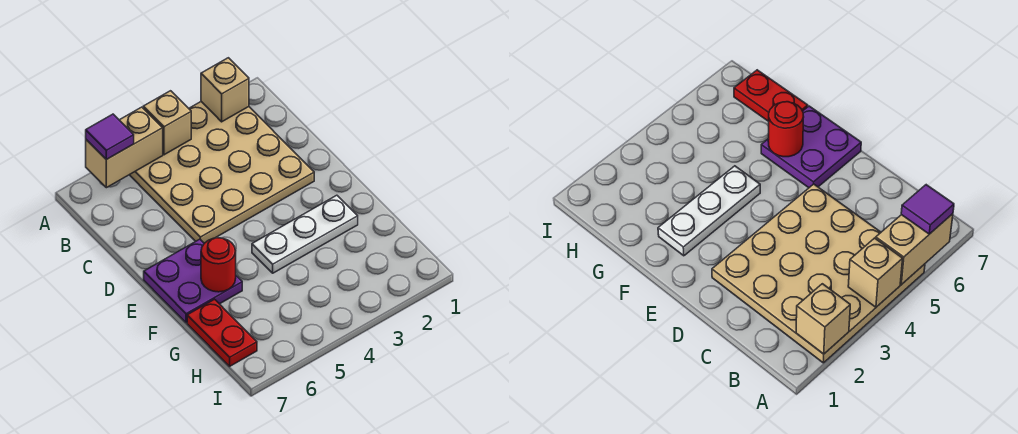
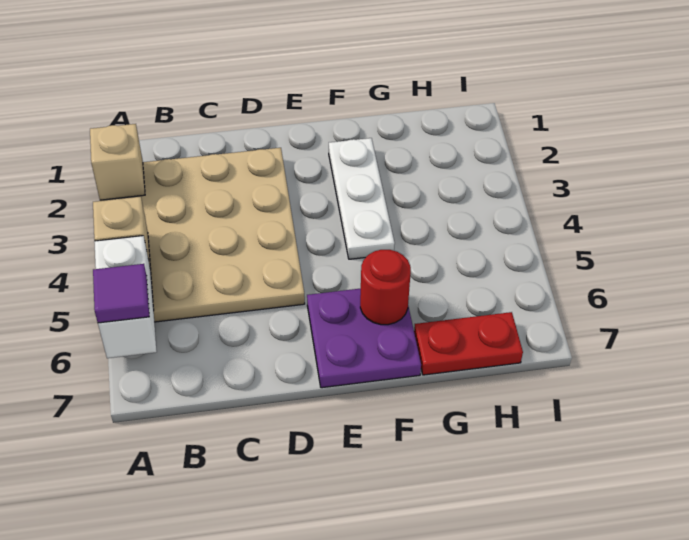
tan 1x2 brick [86,107,163,188] -> white 1x2 brick [94,236,157,358]

